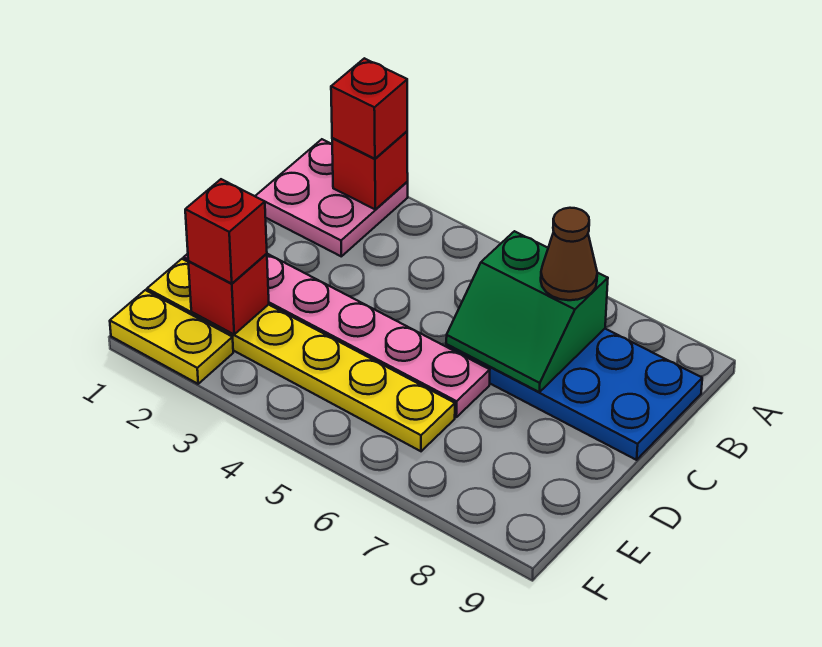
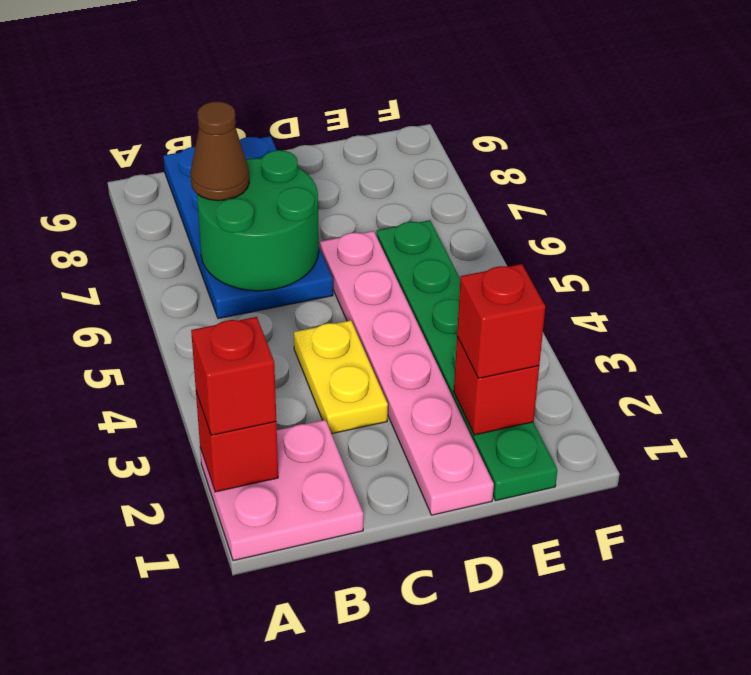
green 2x2 slope [446,231,608,392] -> green 2x2 round brick [197,150,319,291]
yellow 1x6 plate [147,259,455,451] -> green 1x6 plate [377,220,557,501]
yellow 1x2 plate [110,290,233,384] -> yellow 1x2 plate moved to [294,320,388,434]

